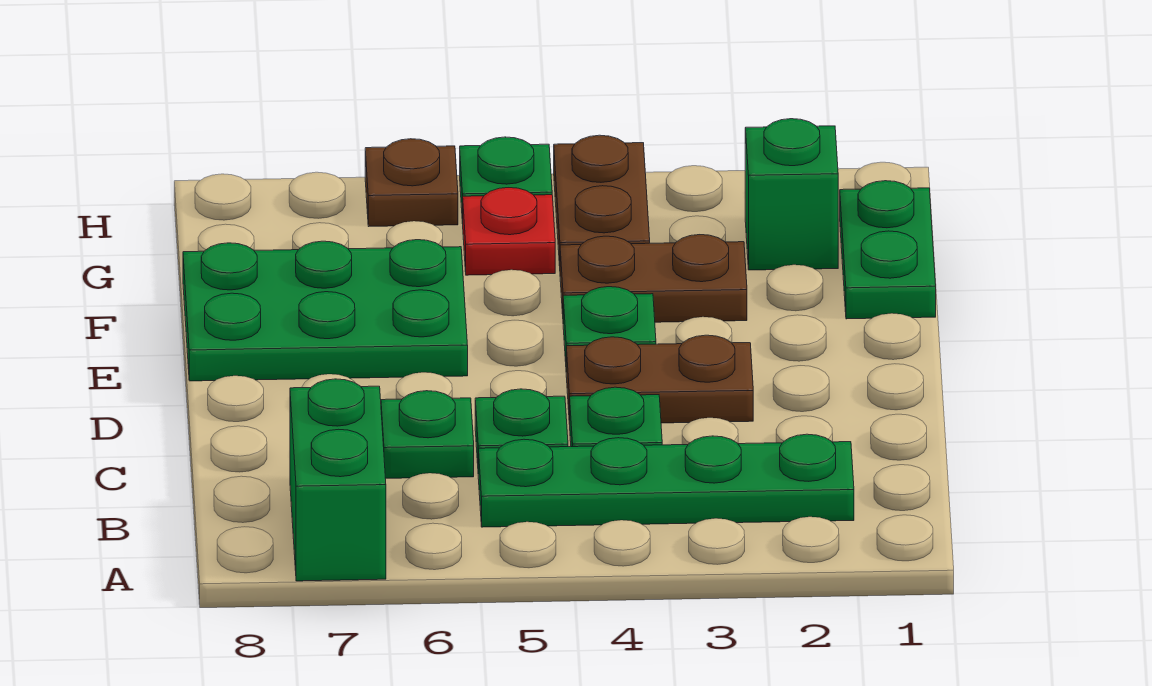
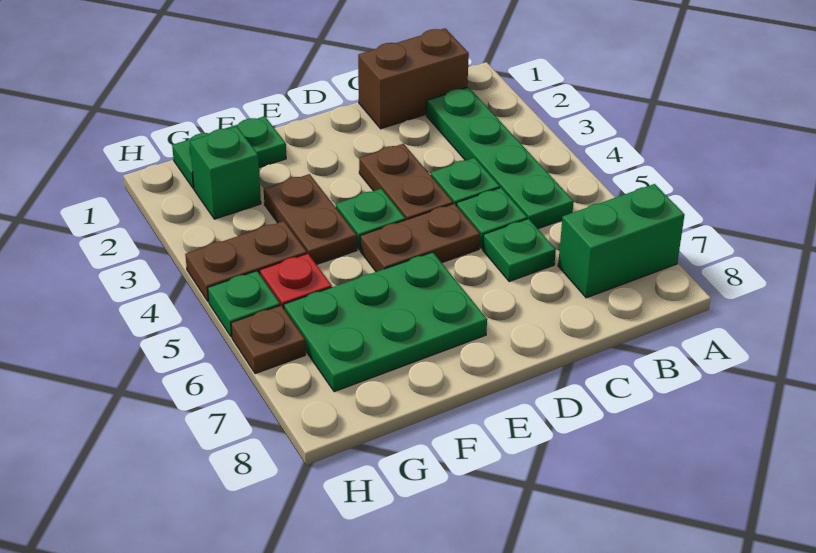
none -> brown 1x2 brick [358,28,469,129]
none -> brown 1x2 plate [360,204,480,272]
green 2x3 plate [183,240,468,381] -> green 2x3 plate turned to [284,252,487,392]

